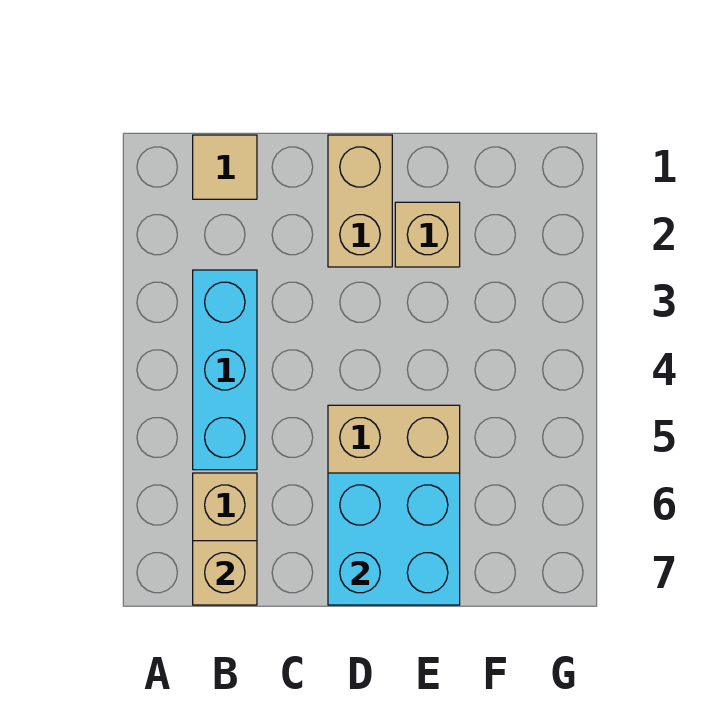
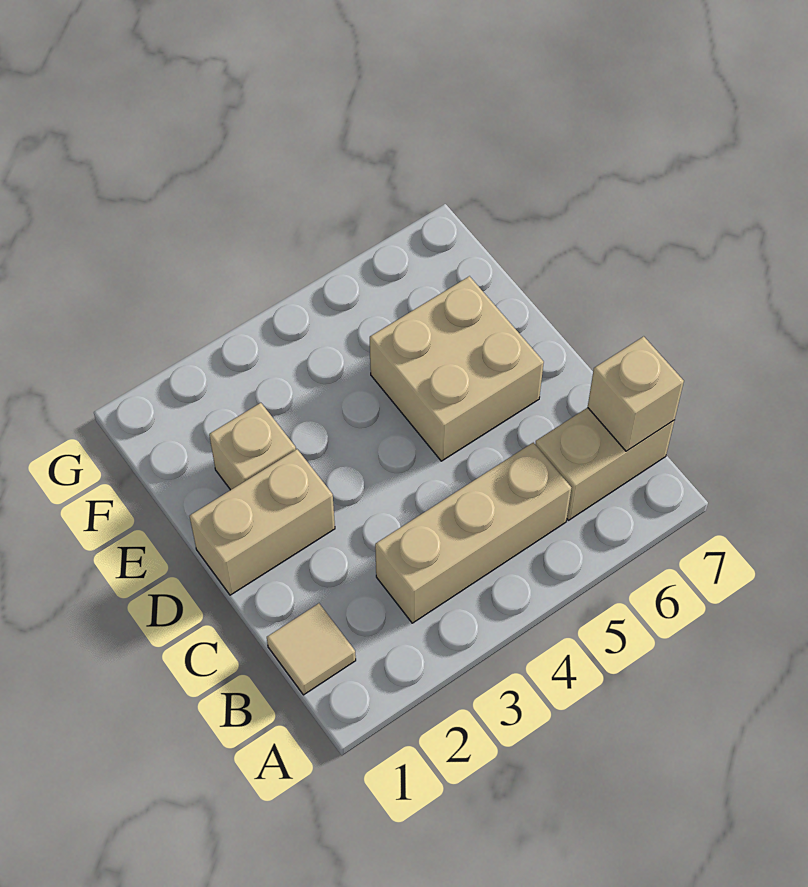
cyan 1x3 brick [193,270,257,470] -> tan 1x3 brick [375,443,571,623]
cyan 2x2 brick [328,473,460,605] -> none

